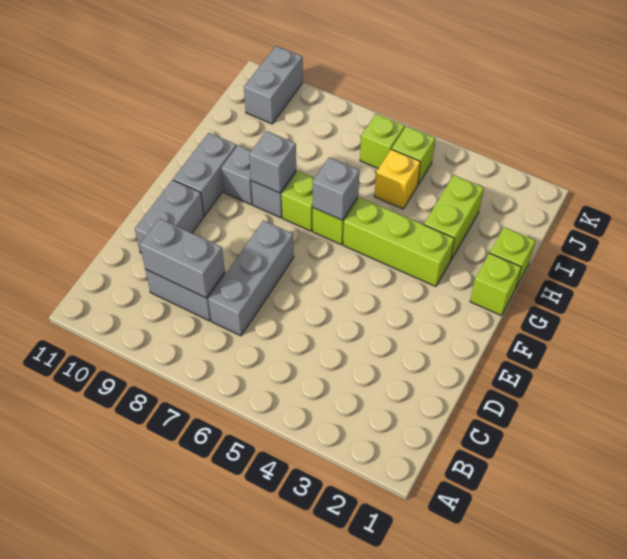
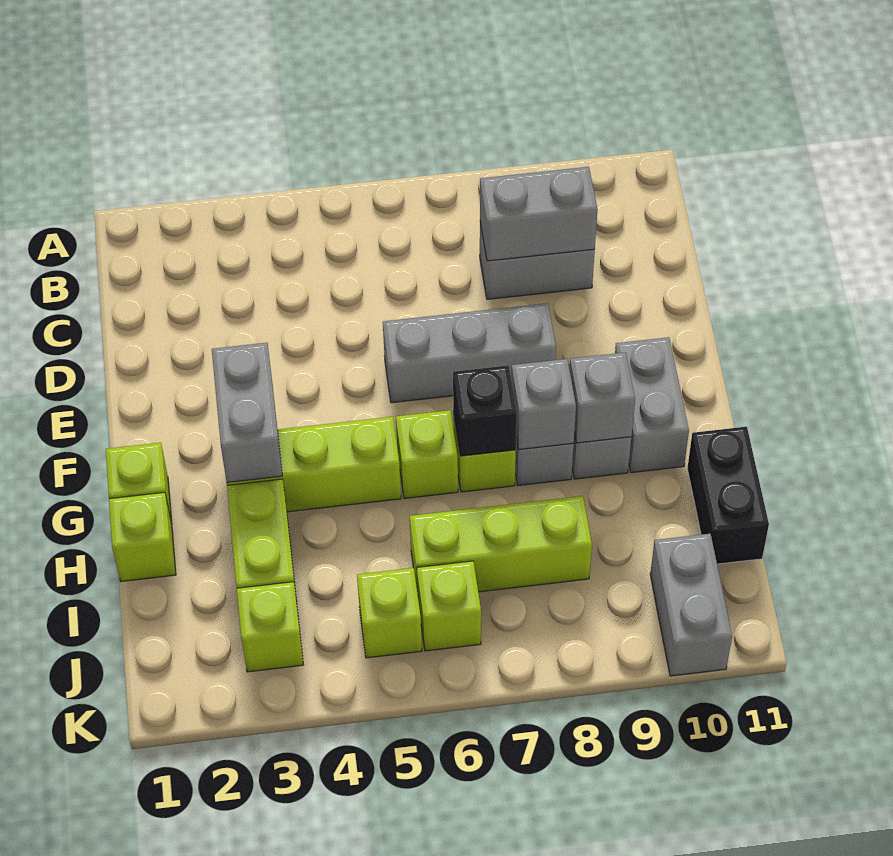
grey 1x3 brick [208,220,294,336] -> grey 1x3 brick turned to [383,303,556,403]
grey 1x2 brick [135,180,204,253] -> grey 1x2 brick moved to [212,343,282,482]
grey 1x1 brick [312,158,359,220] -> grey 1x1 brick moved to [570,352,635,443]
none -> black 1x1 brick [453,365,517,456]
none -> black 1x2 brick [687,427,769,564]
yellow 1x1 brick [374,149,420,209] -> none
none -> lime 1x3 brick [410,496,592,593]
none -> lime 1x1 brick [237,582,303,672]

